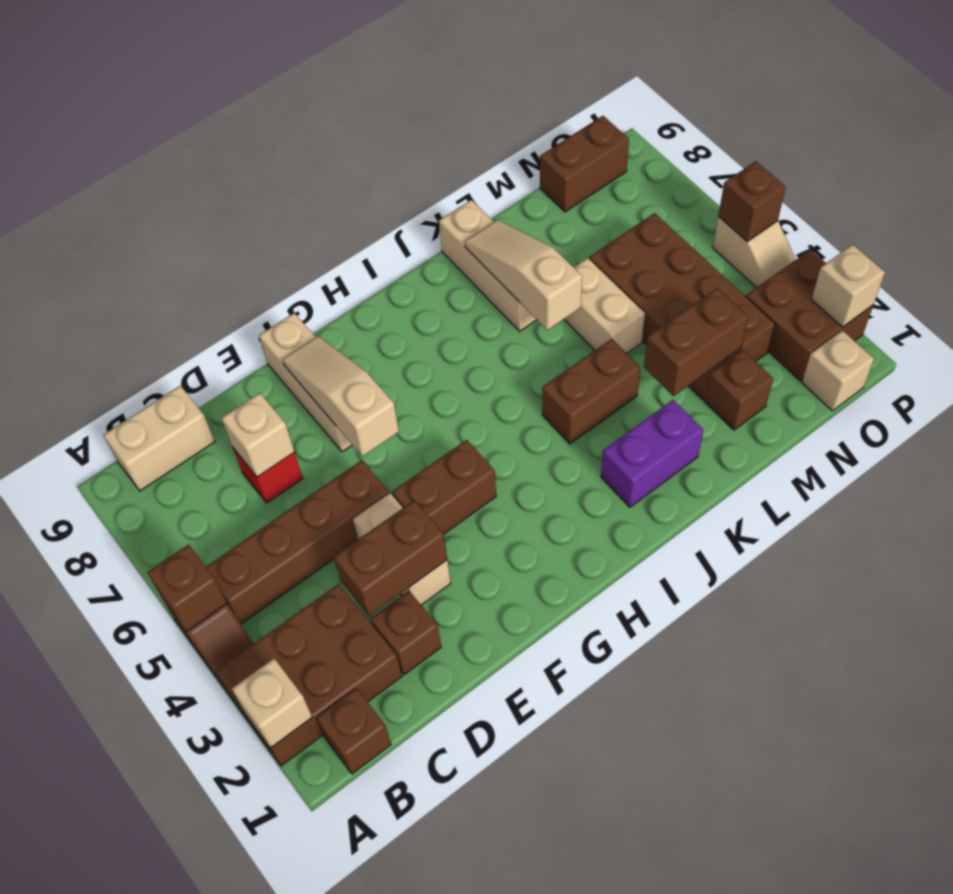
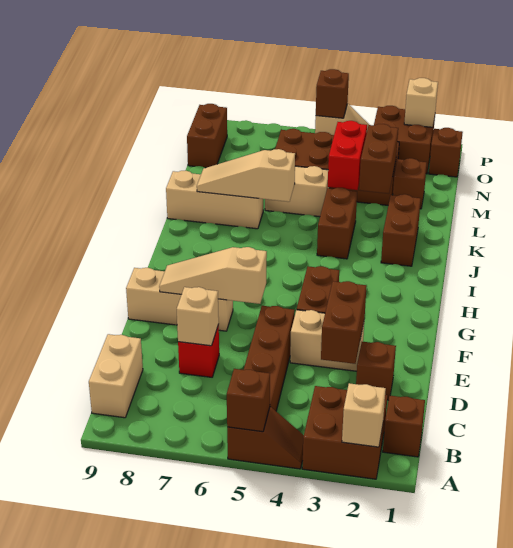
brown 2x3 brick [215,584,402,766] -> brown 2x2 brick [302,386,387,479]
purple 1x2 brick [601,400,703,507] -> brown 1x2 brick [381,194,421,266]
none -> red 1x2 brick [328,121,367,190]
tan 1x1 brick [802,330,874,411] -> brown 1x1 brick [429,128,463,177]

